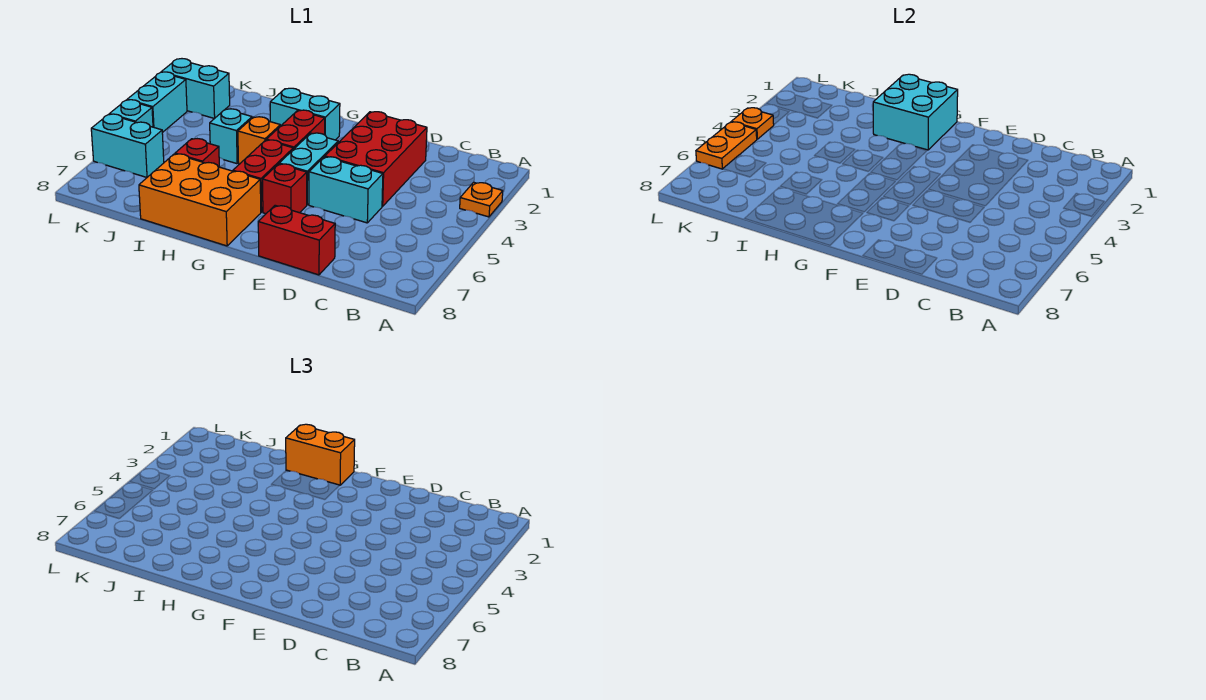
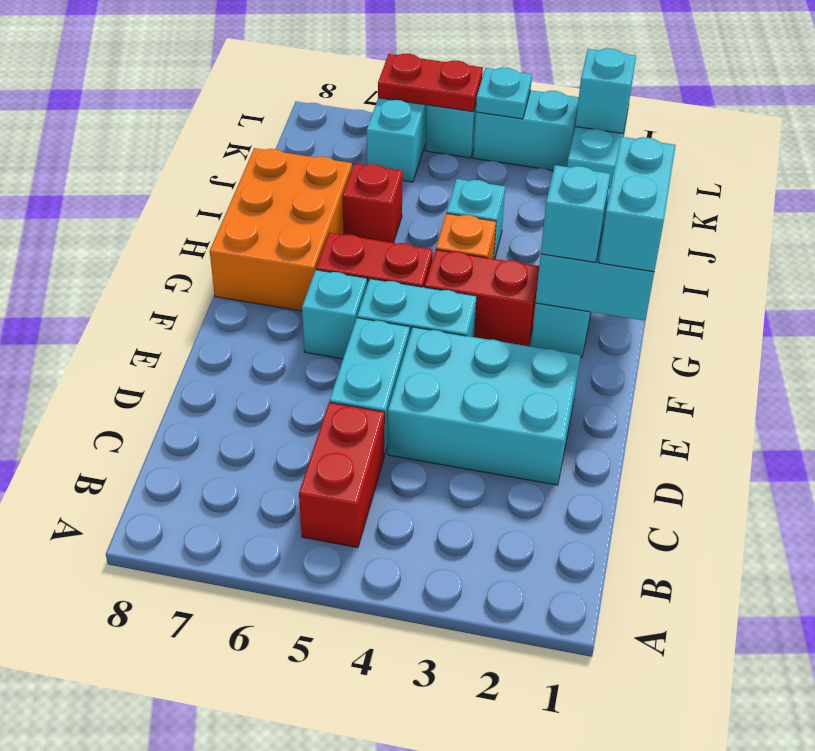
orange 1x1 plate [460,182,503,217] -> none
red 2x3 brick [325,112,427,206] -> cyan 2x3 brick [388,327,580,485]
red 1x2 brick [258,205,335,275] -> red 1x2 brick moved to [299,402,385,548]
red 1x1 brick [263,164,307,214] -> cyan 1x1 brick [302,270,367,359]
orange 1x2 brick [286,424,355,485] -> cyan 1x2 brick [599,137,676,272]
none -> cyan 1x1 brick [541,165,610,263]
none -> cyan 1x1 brick [575,48,636,134]
orange 1x1 plate [731,108,774,139] -> cyan 1x1 plate [476,67,532,119]
orange 1x2 plate [696,122,757,169] -> red 1x2 plate [378,54,483,112]

